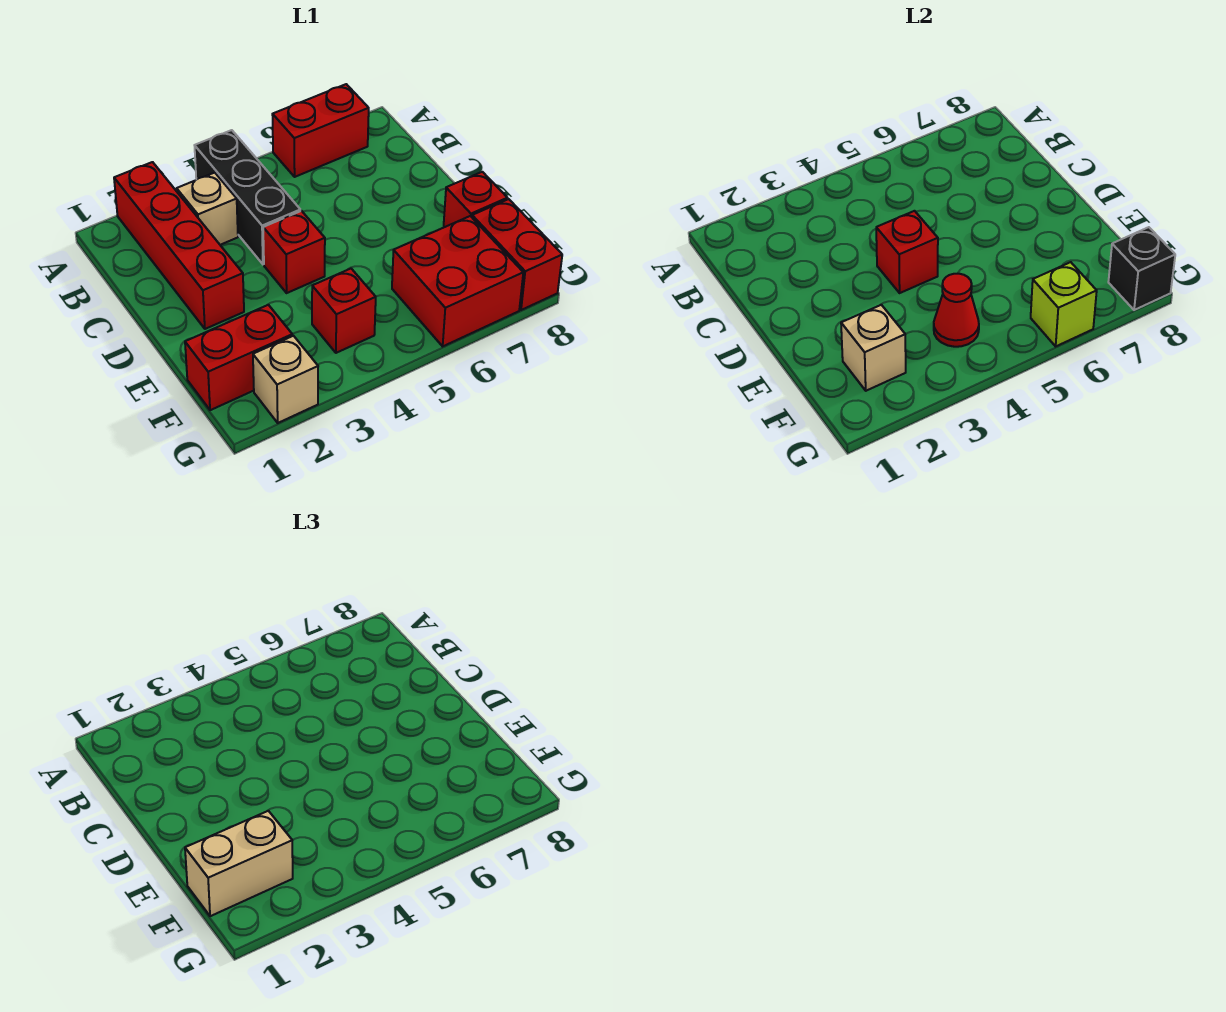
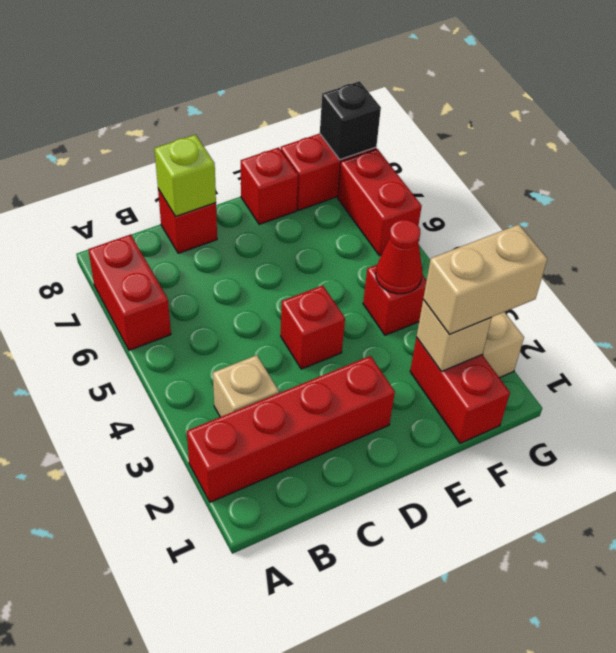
black 1x3 brick [194,130,300,264] -> none
red 1x1 brick [876,211,938,293] -> red 1x1 brick moved to [158,189,217,253]
tan 1x2 brick [185,811,293,916] -> tan 1x2 brick turned to [423,224,547,335]
red 2x2 brick [392,216,523,346] -> red 1x2 brick [338,149,422,255]
lime 1x1 brick [1031,262,1097,346] -> lime 1x1 brick moved to [154,135,216,216]

